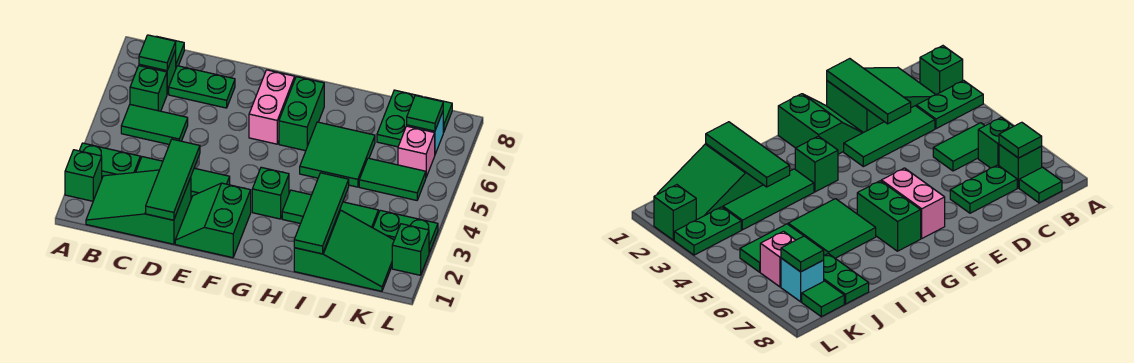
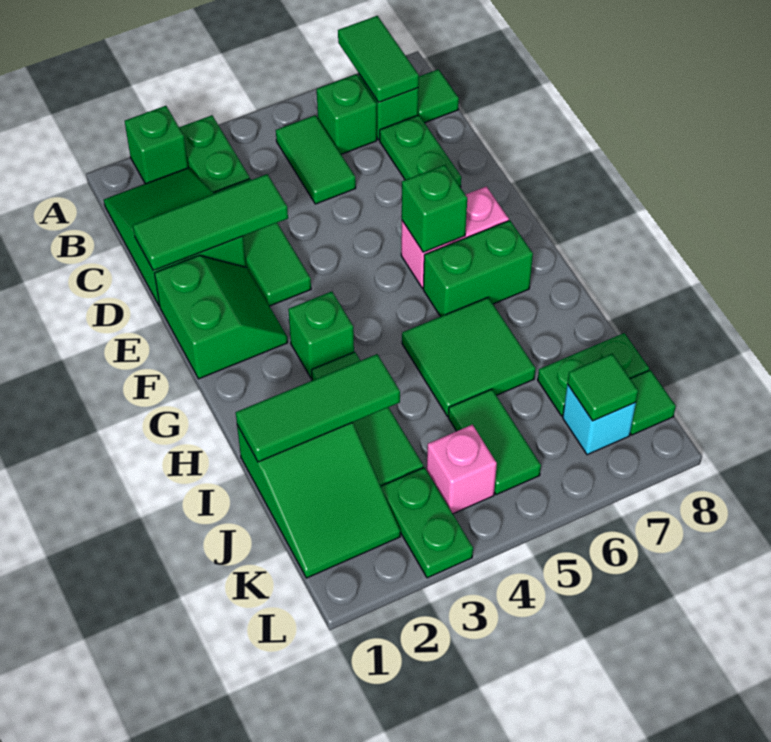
green 1x1 tile [139,35,176,71] -> green 1x2 tile [338,16,419,102]
green 2x2 slope [175,183,251,258] -> green 2x2 slope turned to [155,255,288,379]
pink 1x1 brick [398,126,435,177] -> pink 1x1 brick moved to [427,425,497,514]
green 1x1 brick [392,224,429,275] -> green 1x1 brick moved to [402,165,467,252]

